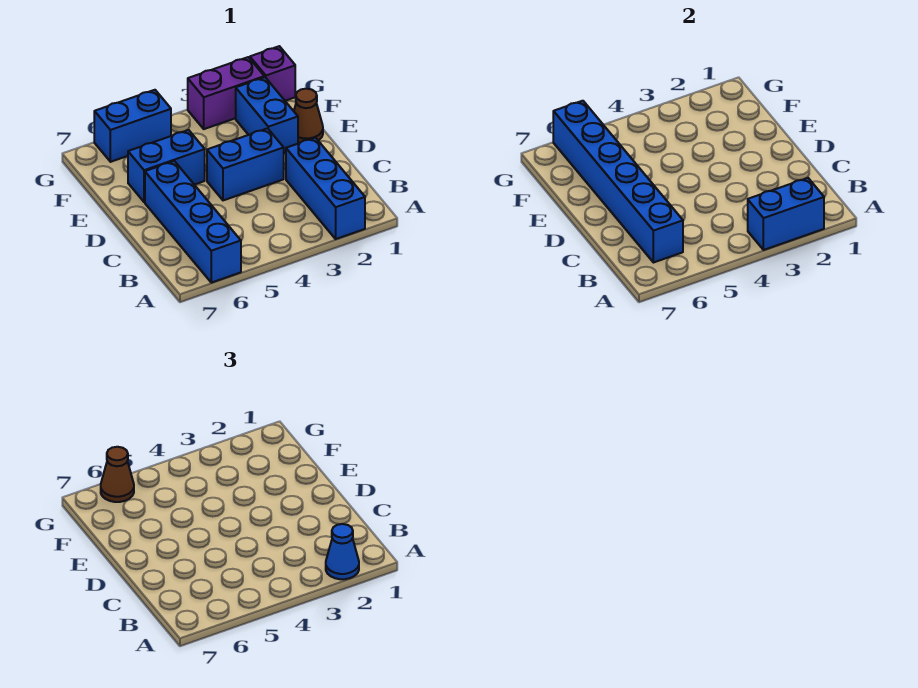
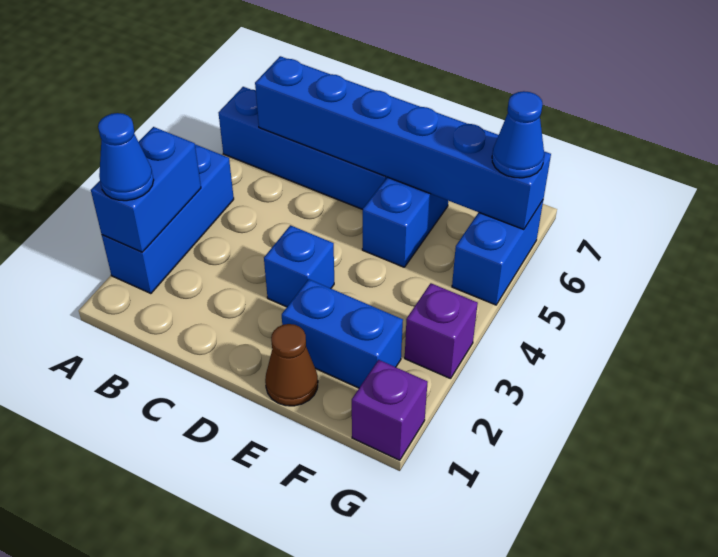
blue 1x3 brick [286,138,365,239] -> blue 1x3 brick turned to [102,144,234,294]
blue 1x2 brick [207,128,284,200] -> blue 1x1 brick [264,225,334,307]
purple 1x2 brick [188,57,264,129] -> purple 1x1 brick [405,283,478,379]
brown 1x1 cone [101,447,134,502] -> blue 1x1 cone [492,91,544,178]

